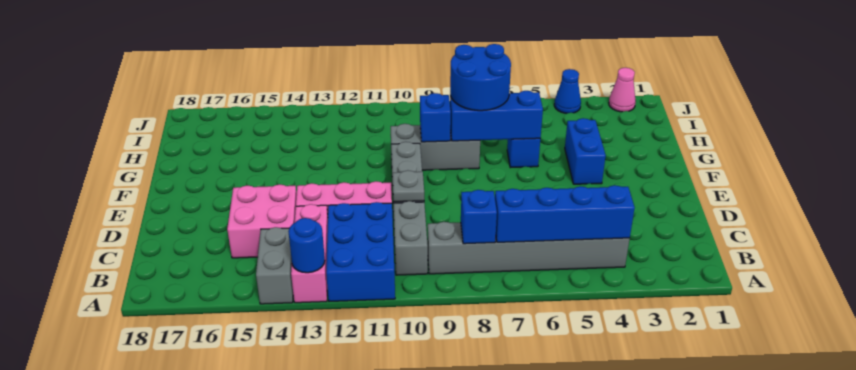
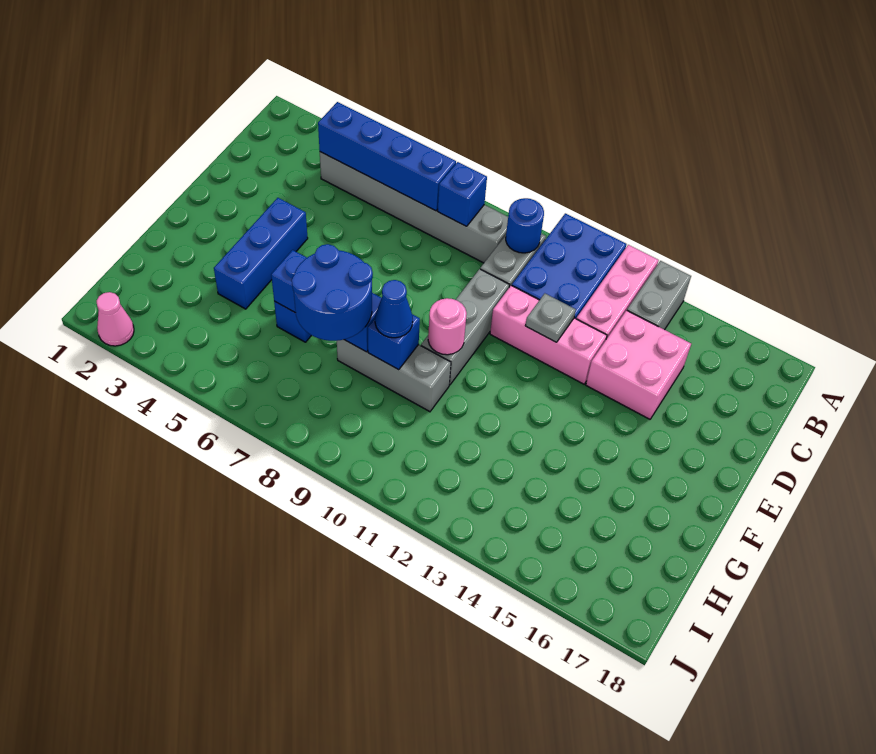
blue 1x1 round brick [288,218,325,273] -> blue 1x1 round brick moved to [506,198,544,253]
grey 1x1 plate [392,170,424,202] -> grey 1x1 plate moved to [525,294,576,342]
blue 1x2 brick [565,118,606,184] -> blue 1x3 brick [214,198,308,309]
none -> pink 1x1 round brick [428,298,467,355]
blue 1x1 cone [554,69,581,113] -> blue 1x1 cone moved to [375,280,413,338]

